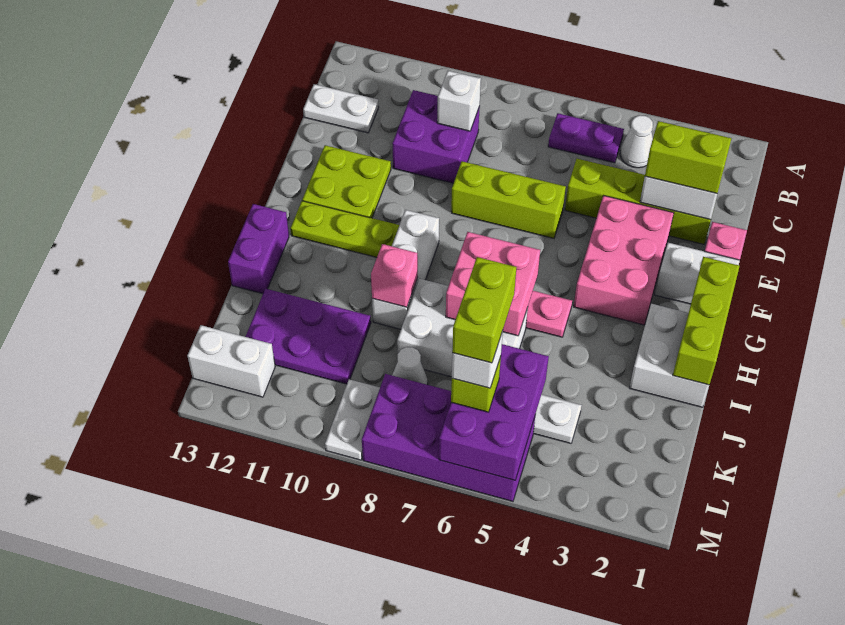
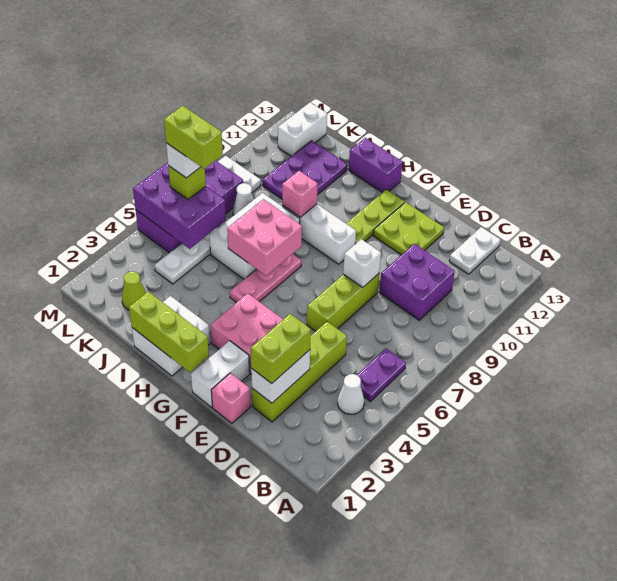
white 1x1 brick [437,71,481,131] -> white 1x1 brick moved to [343,239,381,288]
none -> lime 1x1 cone [122,271,146,310]

